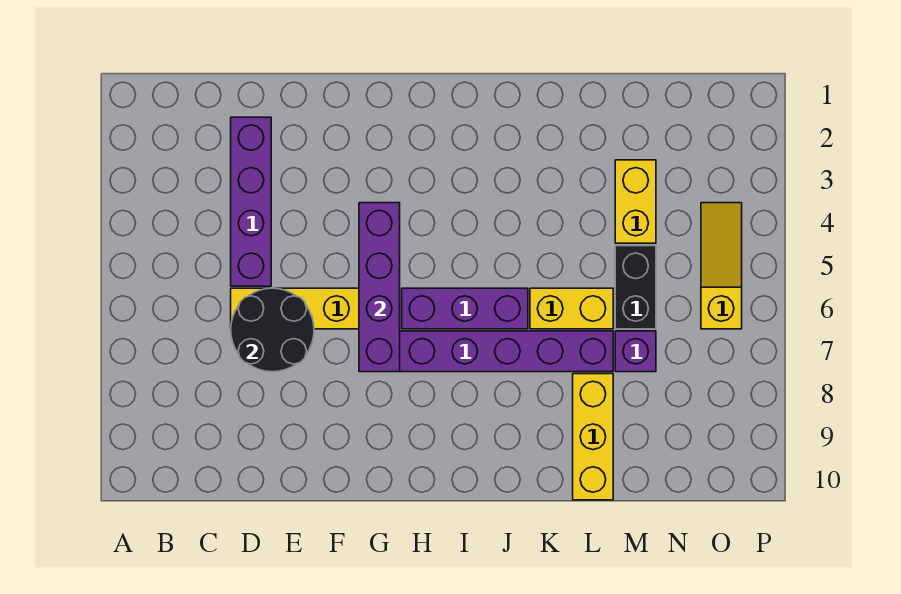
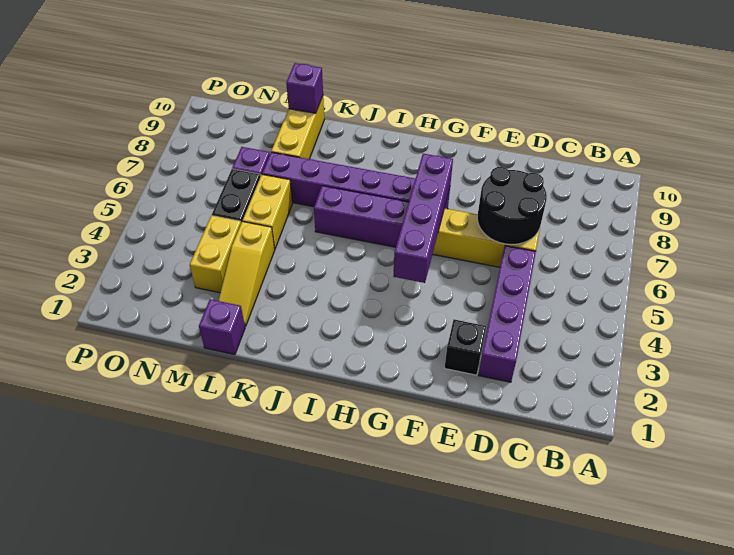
none -> black 1x1 brick [444,319,486,375]
yellow 1x2 brick [530,288,613,329] -> yellow 1x2 brick turned to [243,175,292,250]
none -> purple 1x1 brick [199,299,245,354]
none -> purple 1x1 brick [286,63,323,113]
yellow 1x3 slope [701,203,742,329] -> yellow 1x3 slope moved to [218,221,275,327]

